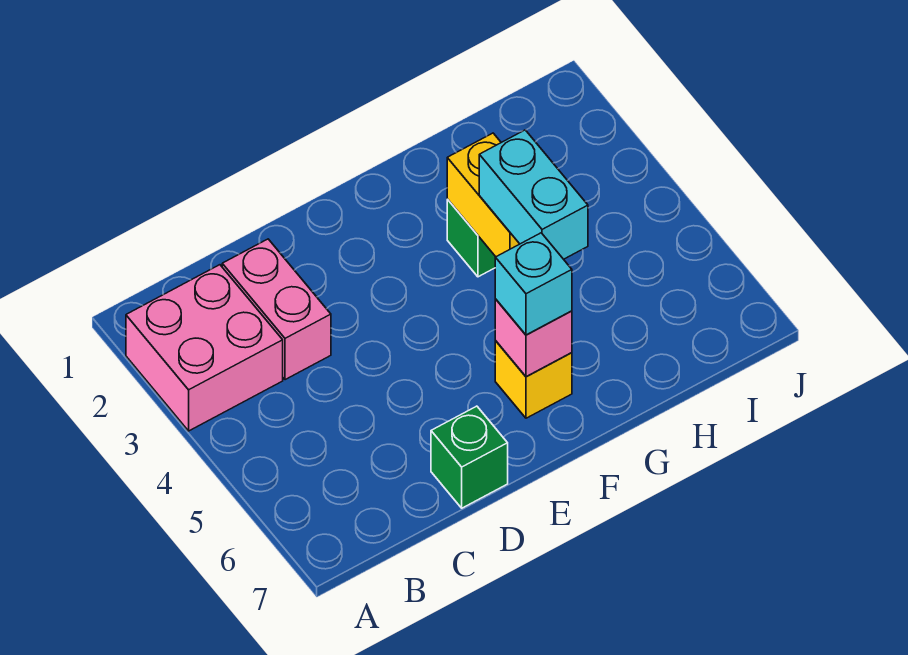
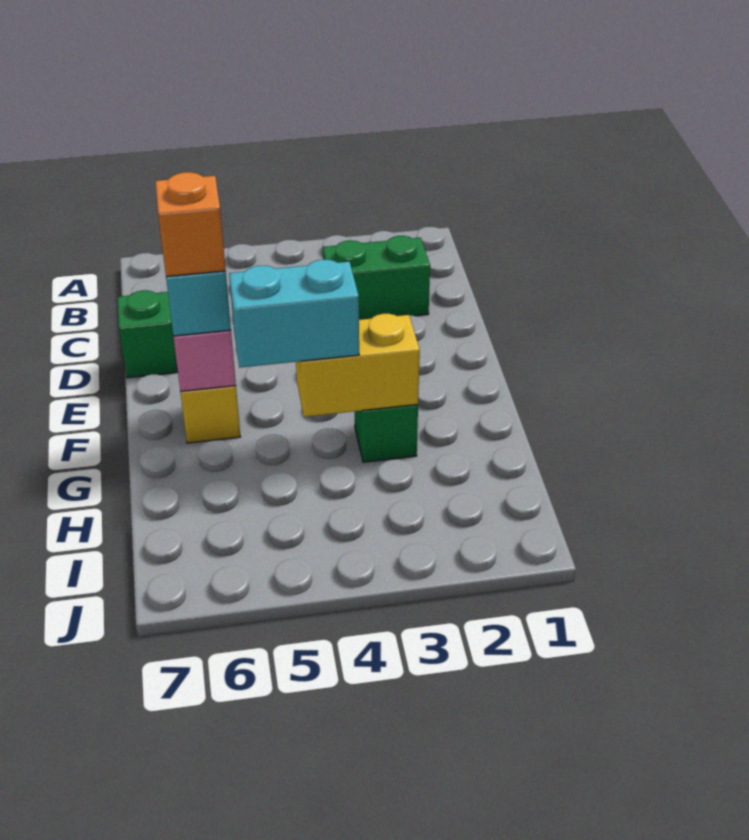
pink 2x2 brick [126,265,283,431] -> none
pink 1x2 brick [222,239,331,380] -> green 1x2 brick [323,236,430,320]
none -> orange 1x1 brick [155,172,226,277]

